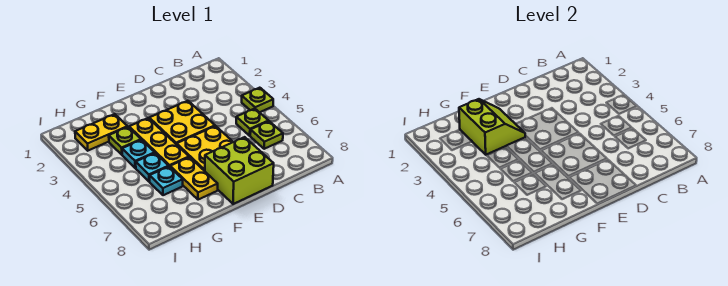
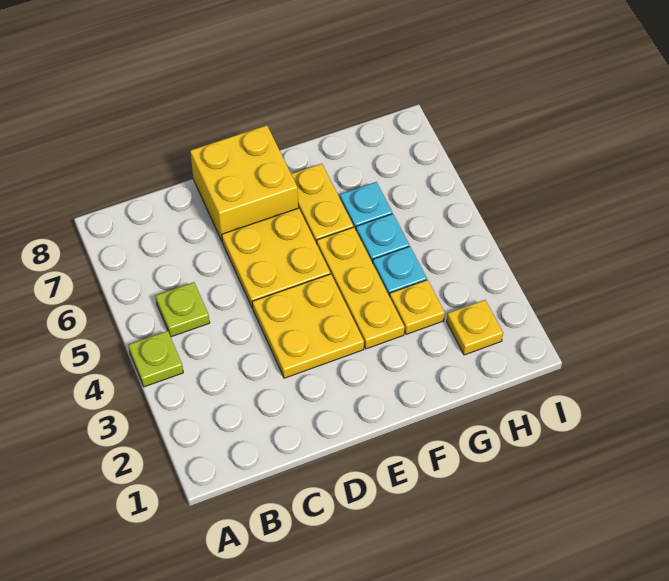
lime 1x1 plate [250,121,283,149] -> none
lime 2x2 brick [205,137,274,204] -> yellow 2x2 brick [190,125,298,241]
lime 2x2 slope [459,99,525,155] -> none
yellow 1x2 plate [75,114,128,151] -> yellow 1x1 plate [447,300,503,355]
lime 1x1 plate [109,127,141,155] -> yellow 1x1 plate [390,280,445,334]

